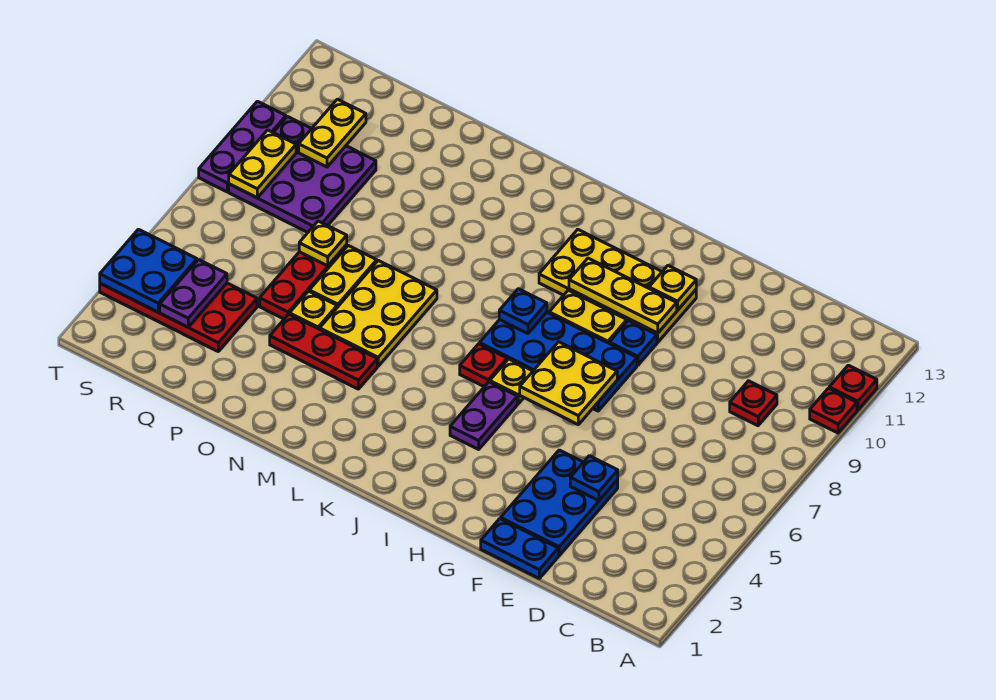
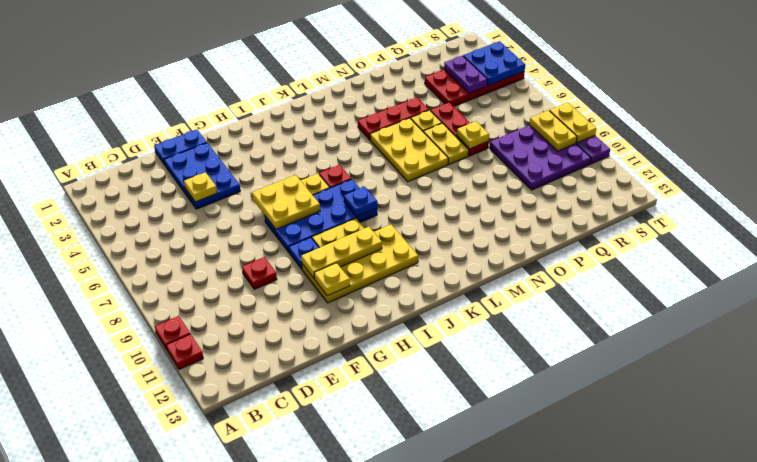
red 1x1 plate [730,381,777,426] -> red 1x1 plate moved to [242,257,277,289]
blue 1x1 plate [570,456,618,501] -> yellow 1x1 plate [184,172,217,202]
purple 1x2 plate [450,382,517,449] -> none
yellow 1x2 plate [299,99,366,167] -> yellow 1x2 plate moved to [550,103,596,143]

